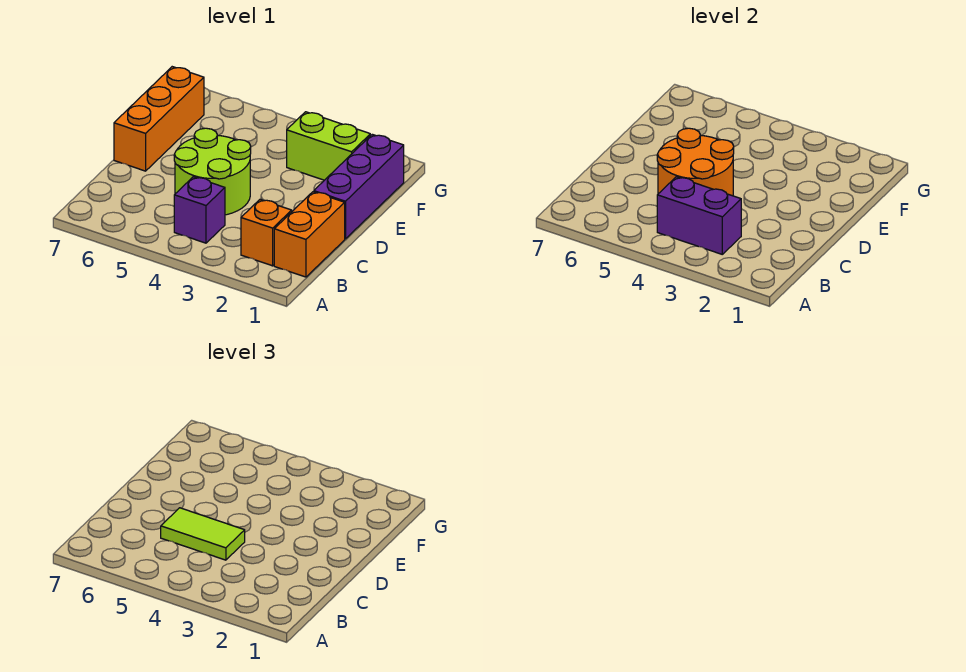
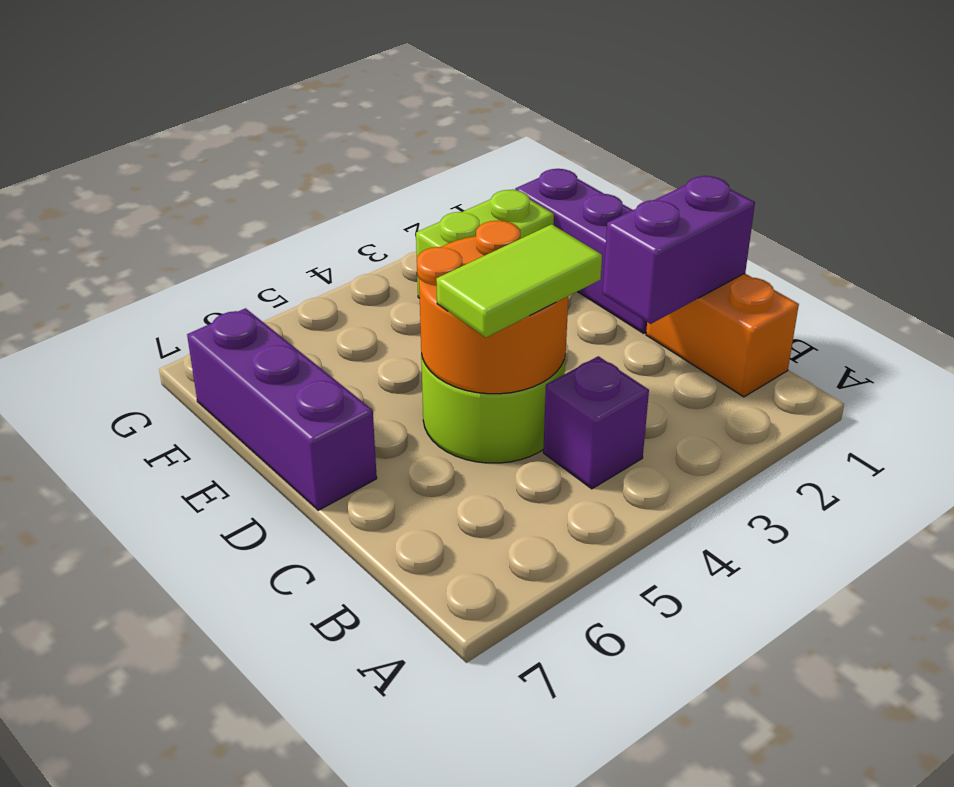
orange 1x1 brick [241,200,292,266] -> none
purple 1x2 brick [657,177,741,254] -> purple 1x2 brick moved to [603,176,755,324]
orange 1x3 brick [114,67,204,171] -> purple 1x3 brick [187,308,377,510]

